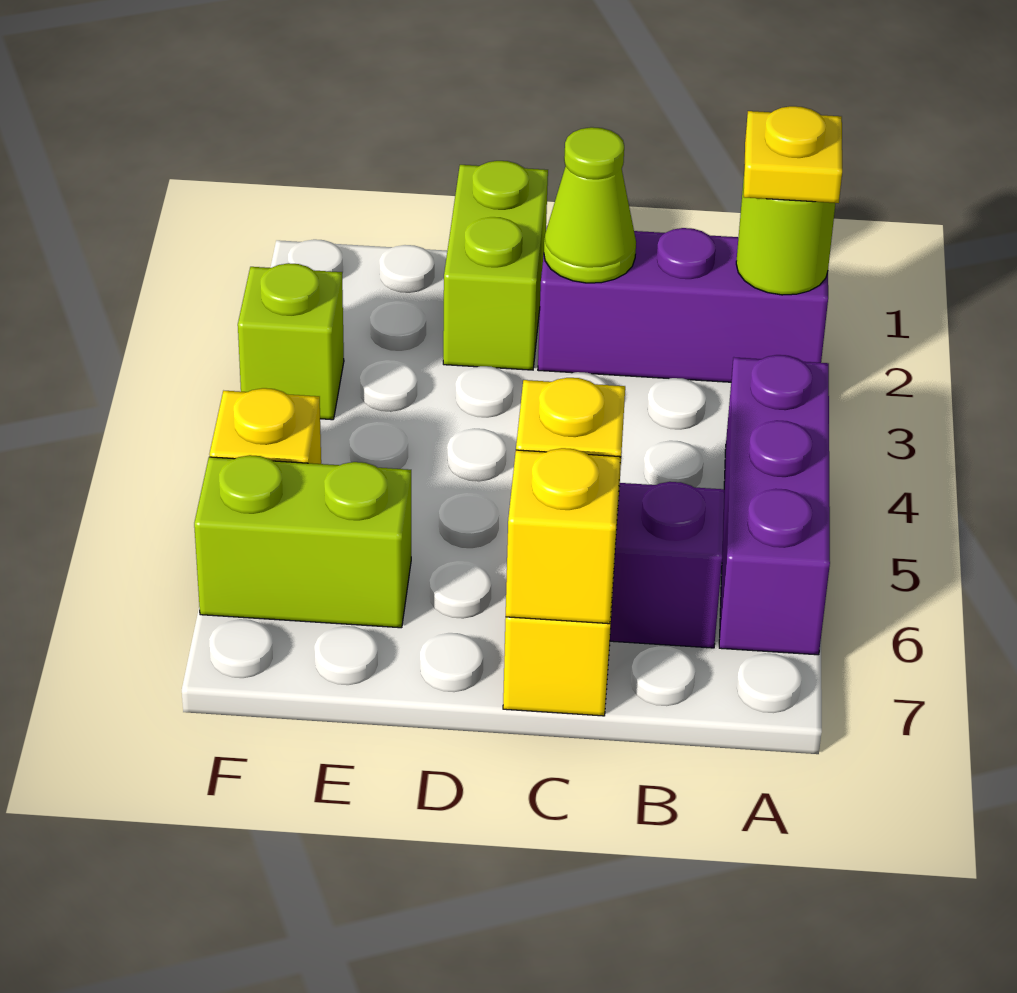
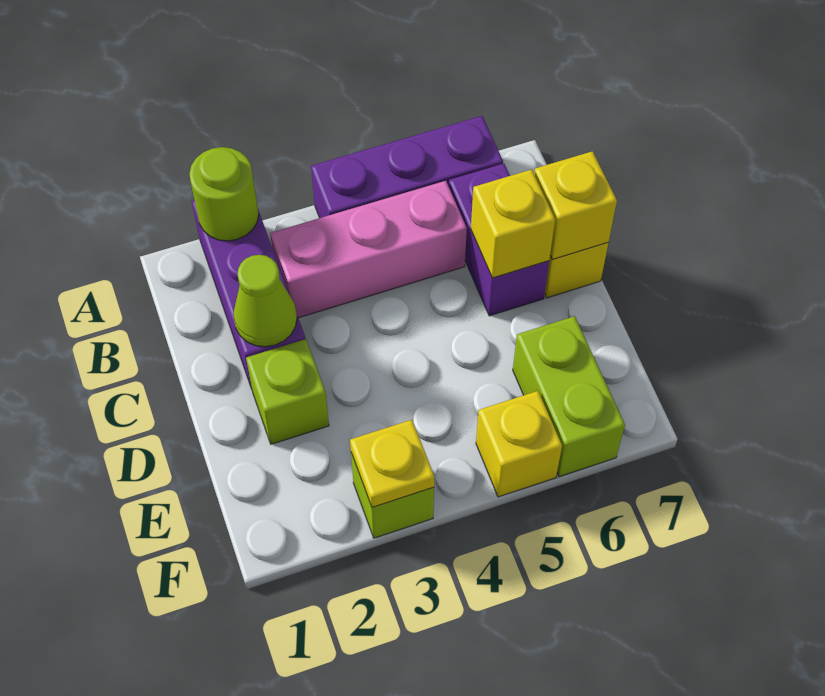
yellow 1x1 plate [744,106,842,203] -> yellow 1x1 plate moved to [350,420,434,507]
none -> pink 1x3 brick [270,181,467,318]
lime 1x2 brick [443,161,548,370] -> lime 1x1 brick [246,339,329,444]

